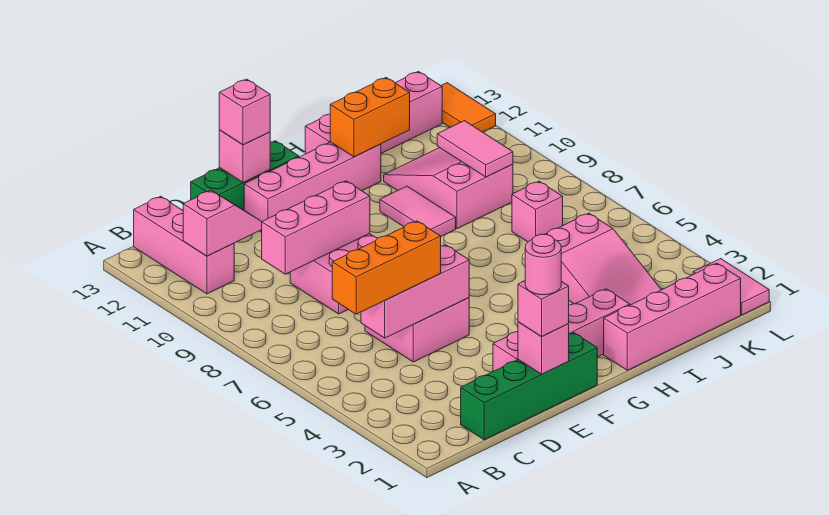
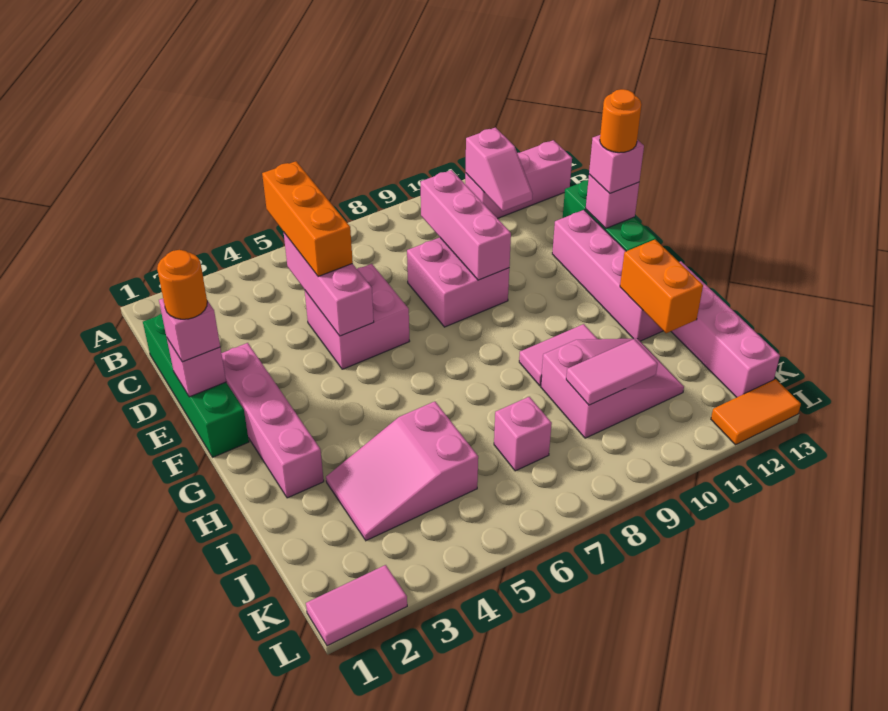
pink 1x1 round brick [525,234,561,295] -> orange 1x1 round brick [157,250,207,319]
none -> orange 1x1 round brick [600,89,642,153]
pink 1x4 brick [604,263,741,370] -> none

